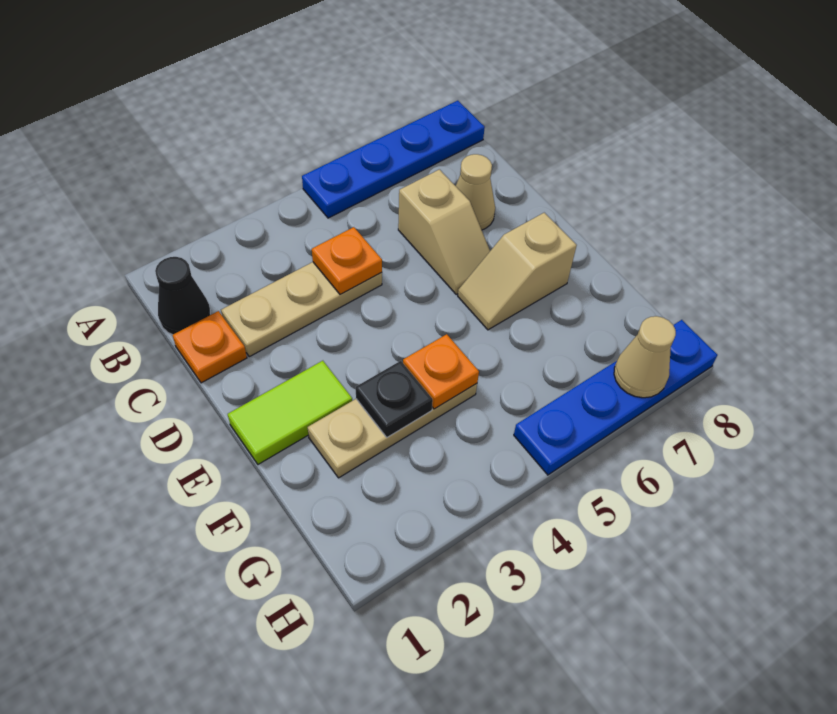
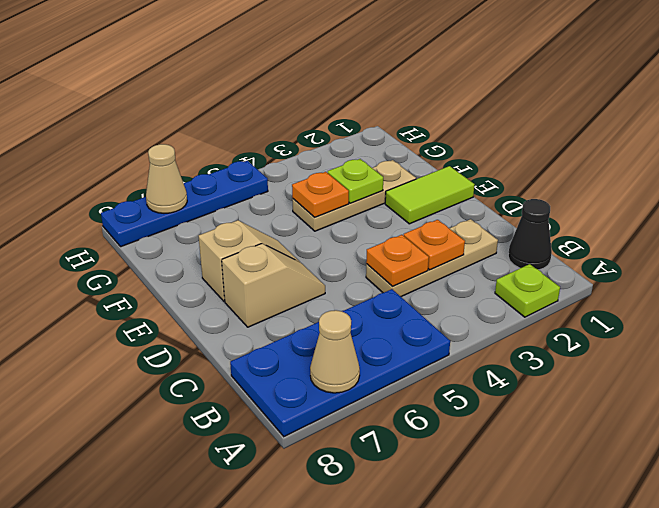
none -> lime 1x1 plate [495,264,560,317]
blue 1x4 plate [302,101,485,218] -> blue 2x4 plate [230,289,450,437]
orange 1x1 plate [173,311,247,383] -> orange 1x1 plate moved to [404,220,465,270]
tan 1x2 slope [398,169,490,294] -> tan 1x2 slope turned to [222,244,325,327]
tan 1x1 cone [456,154,495,230] -> tan 1x1 cone moved to [310,310,360,393]
black 1x1 plate [356,361,433,437] -> lime 1x1 plate [328,159,383,203]

